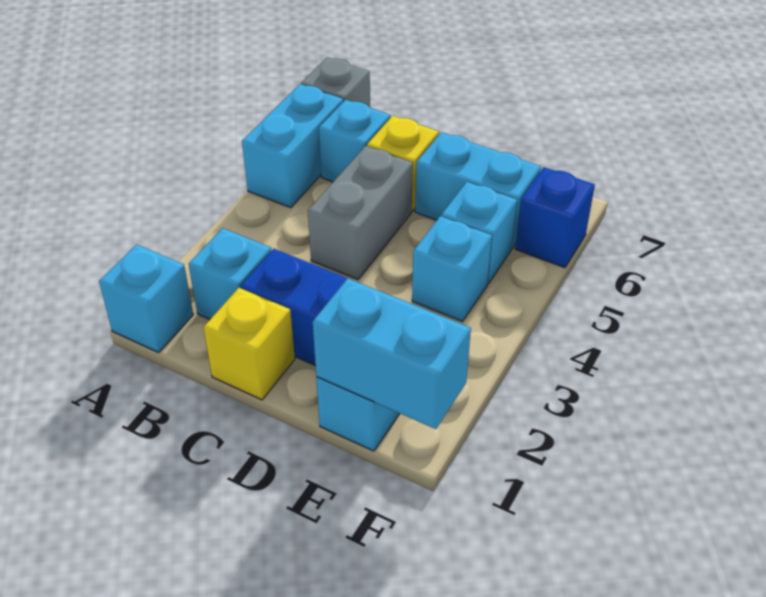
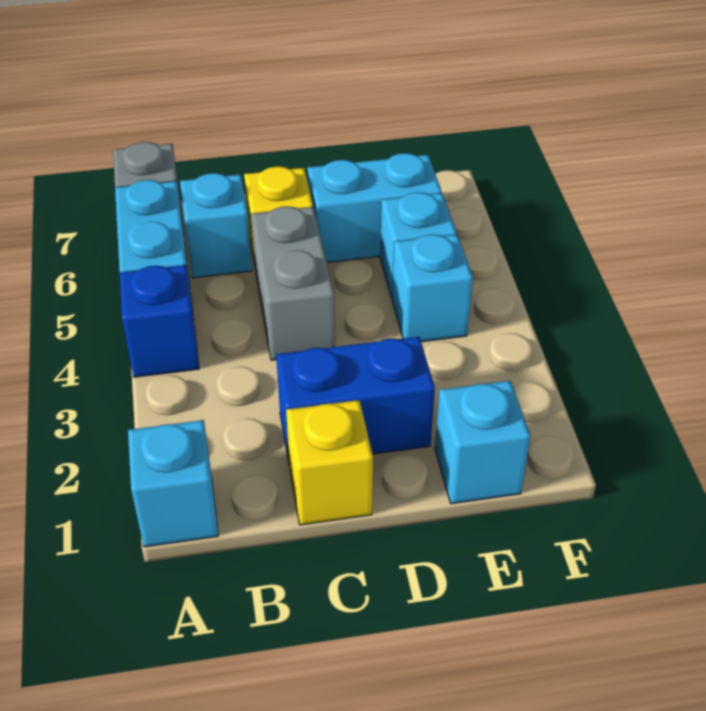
cyan 1x1 brick [188,228,271,319] -> none
cyan 1x2 brick [313,278,471,429] -> none
blue 1x1 brick [515,167,595,268] -> blue 1x1 brick moved to [120,265,199,377]

